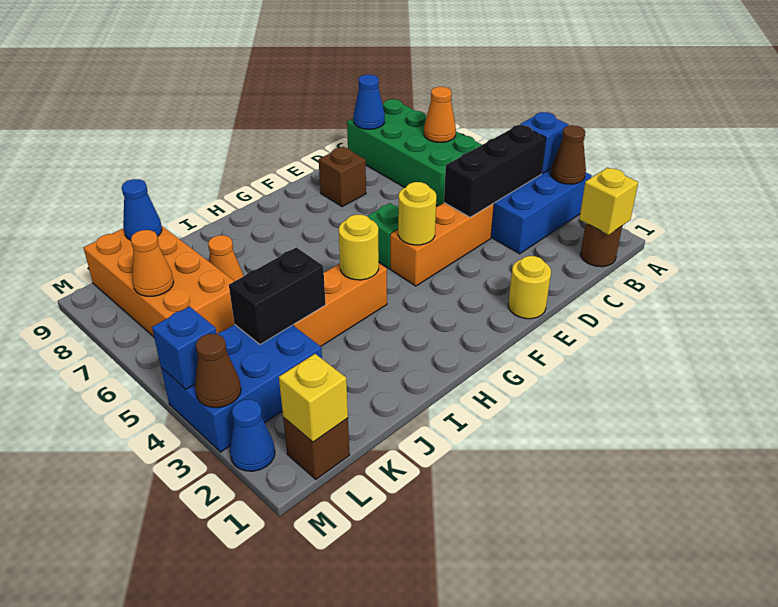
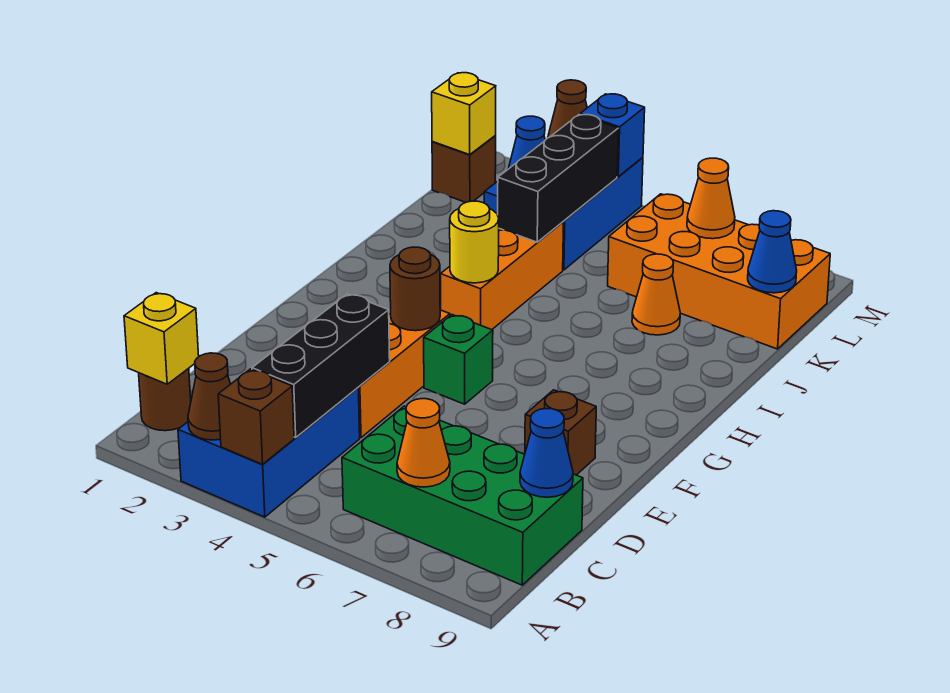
blue 1x1 brick [520,112,569,173] -> brown 1x1 brick [218,369,294,464]
yellow 1x1 round brick [508,256,551,319] -> none
yellow 1x1 round brick [398,182,436,245] -> brown 1x1 round brick [390,247,440,331]
black 1x2 brick [229,247,326,344] -> black 1x3 brick [498,115,618,242]

